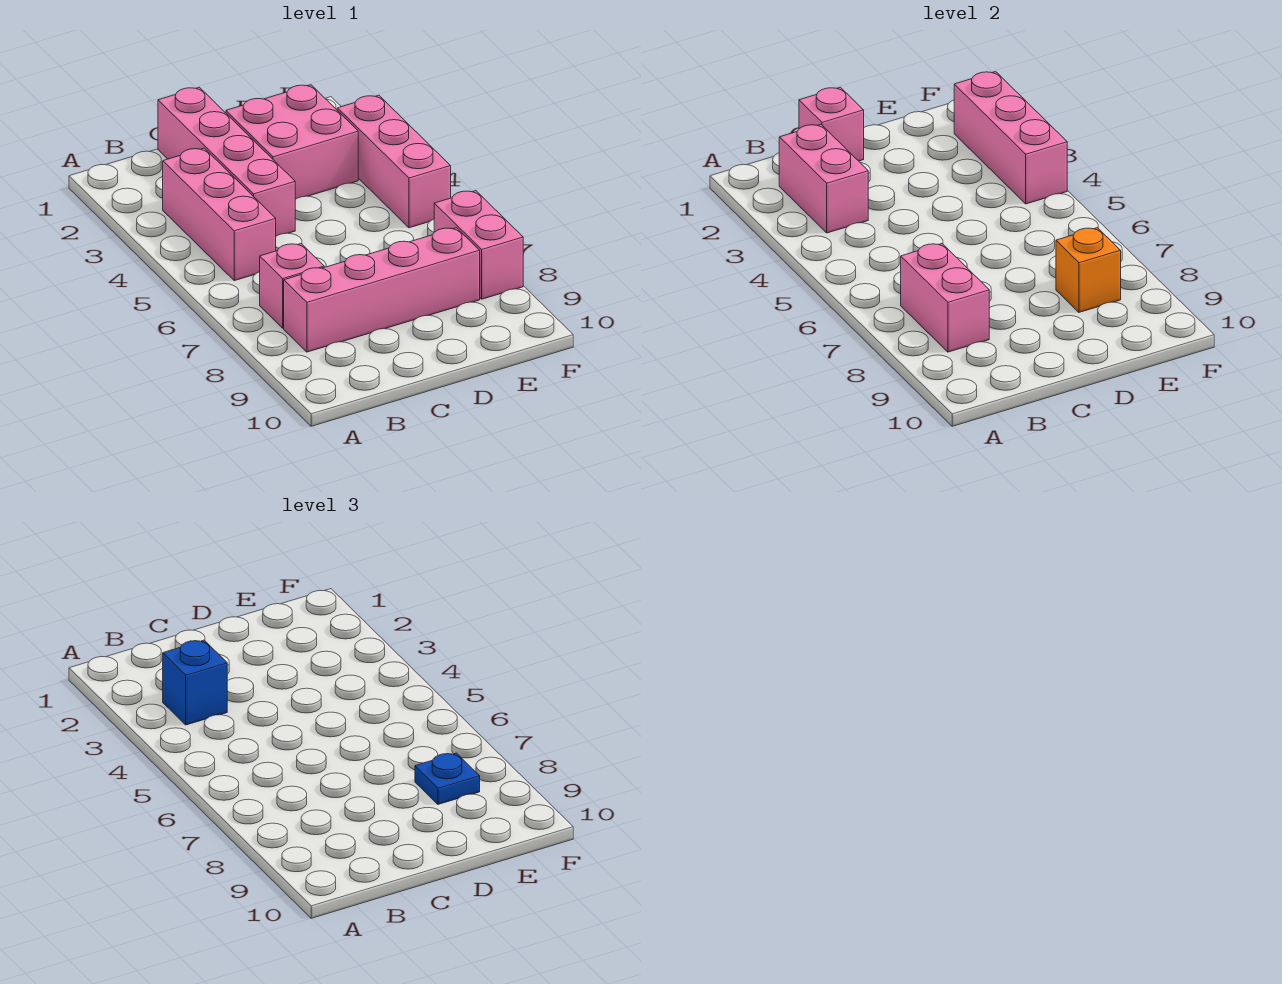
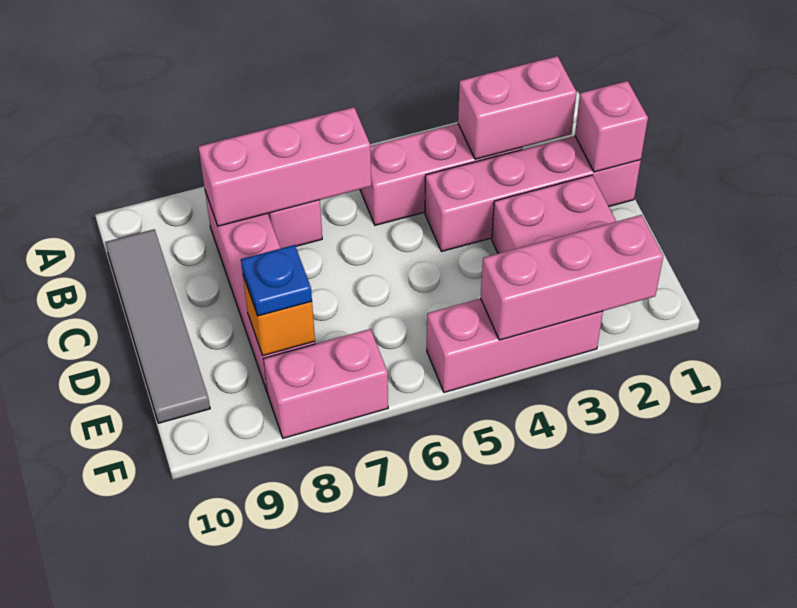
blue 1x1 brick [163,640,227,725] -> none
pink 1x2 brick [901,244,989,352] -> pink 1x3 brick [198,107,371,226]
none -> grey 1x4 tile [105,229,210,423]

